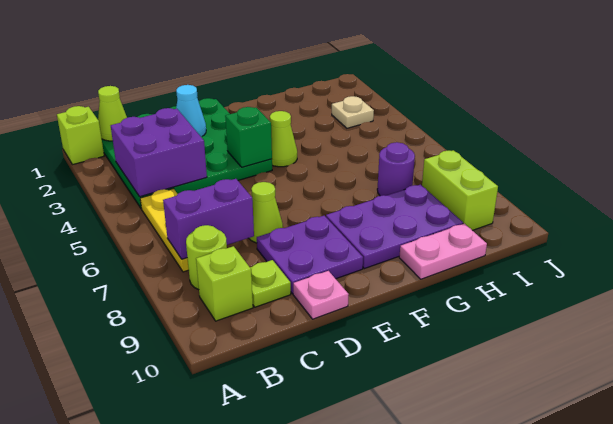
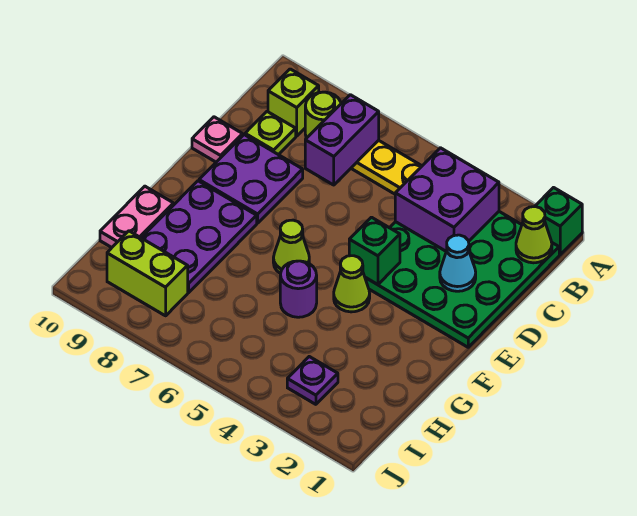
lime 1x1 brick [57,106,104,165] -> green 1x1 brick [535,188,582,255]
lime 1x1 cone [249,182,283,243] -> lime 1x1 cone moved to [273,220,309,274]
purple 1x1 round brick [377,142,415,196] -> purple 1x1 round brick moved to [280,261,317,317]
tan 1x1 plate [332,96,374,128] -> purple 1x1 plate [287,357,338,404]

